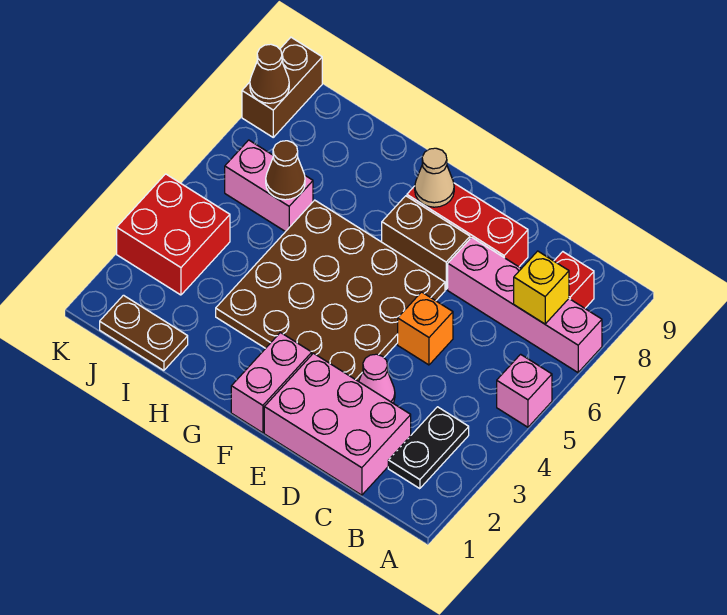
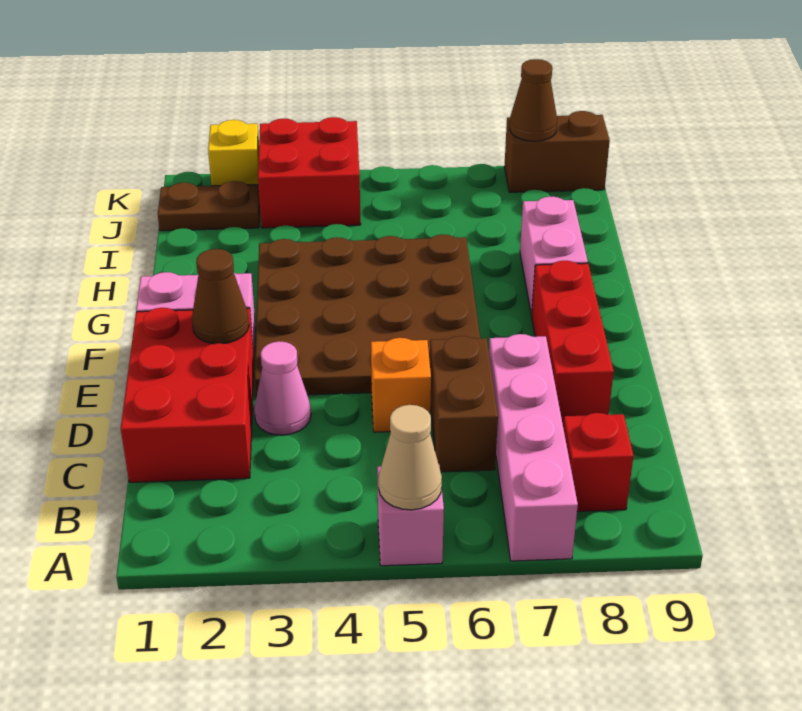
black 1x2 plate [388,407,469,489] -> none
yellow 1x1 brick [514,251,569,324] -> yellow 1x1 brick moved to [208,120,259,186]
pink 2x3 brick [264,353,411,495] -> red 2x3 brick [121,308,254,482]
brown 1x2 brick [382,196,470,289] -> brown 1x2 brick moved to [430,336,498,472]
tan 1x1 cone [415,148,454,207] -> tan 1x1 cone moved to [378,405,442,510]
brown 1x2 plate [100,295,188,370] -> brown 1x2 plate turned to [158,181,260,231]
pink 1x2 brick [225,140,313,232] -> pink 1x2 brick moved to [520,197,588,315]
brown 1x1 cone [266,141,305,200] -> brown 1x1 cone moved to [192,249,249,344]

